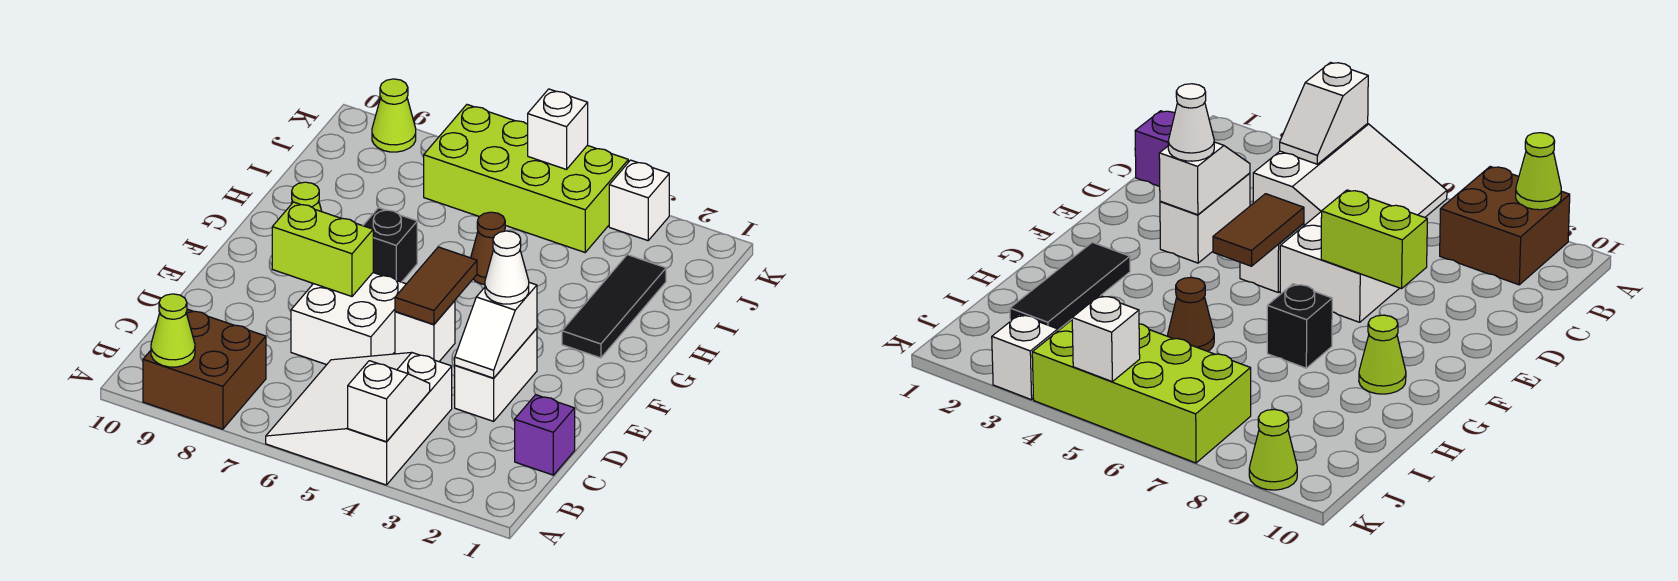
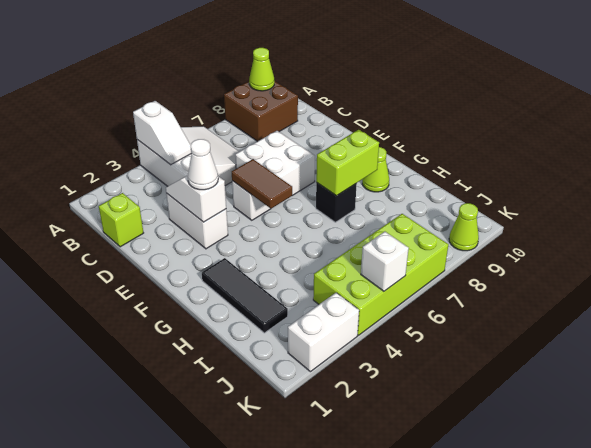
purple 1x1 brick [515,395,575,475] -> lime 1x1 brick [99,193,143,247]
lime 1x2 brick [272,202,373,296] -> lime 1x2 brick moved to [316,130,379,196]
brown 1x1 cone [471,212,505,285] -> none
white 1x1 brick [609,160,669,241] -> white 1x2 brick [288,293,359,372]

